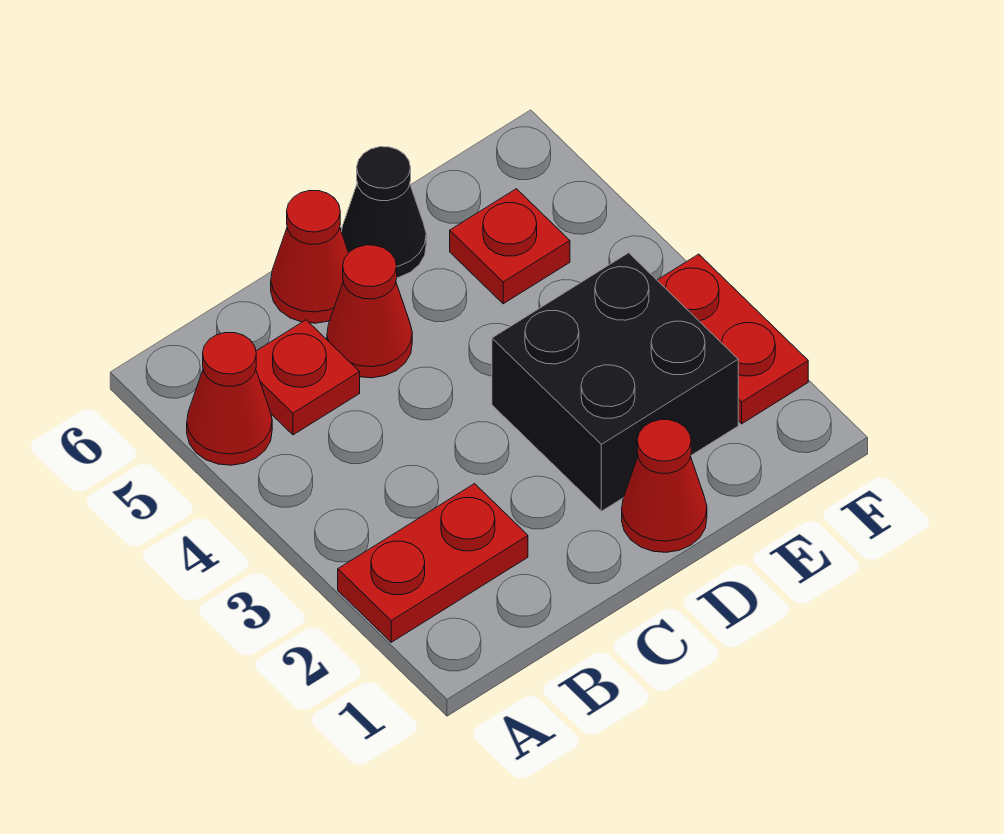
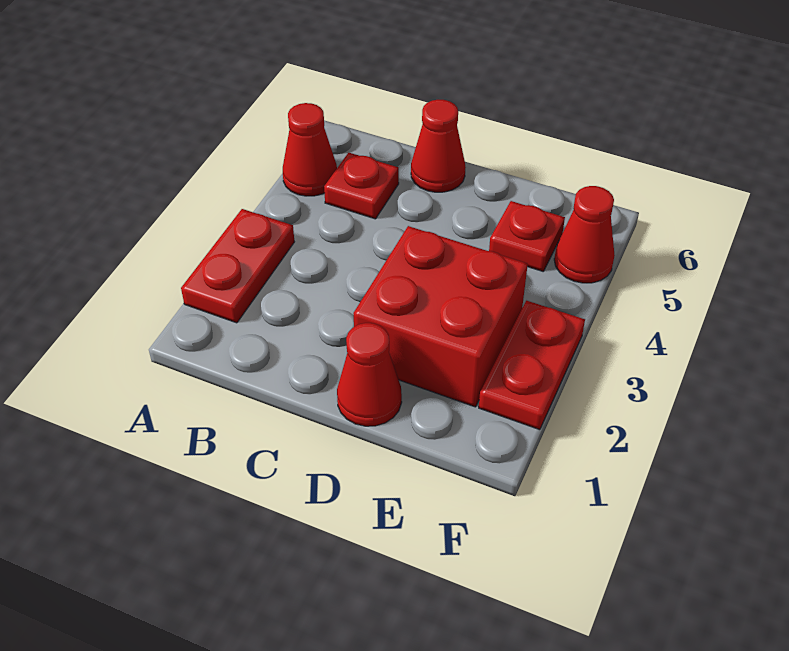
red 1x2 plate [338,484,528,642] -> red 1x2 plate turned to [181,209,294,323]
red 1x1 cone [327,245,412,378] -> red 1x1 cone moved to [554,186,615,283]
black 2x2 brick [492,253,738,511] -> red 2x2 brick [353,226,528,407]
black 1x1 cone [342,147,426,278] -> none

